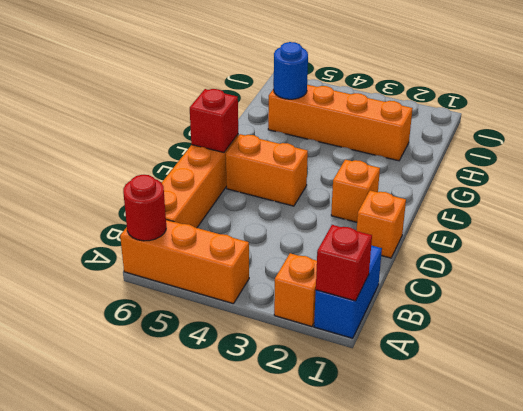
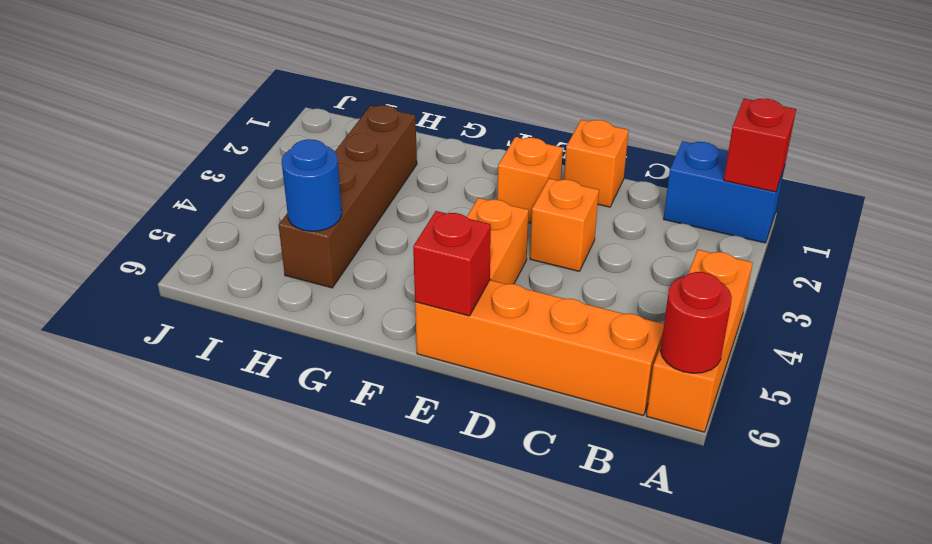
orange 1x1 brick [274,253,317,326] -> orange 1x1 brick moved to [530,178,599,271]
orange 1x4 brick [268,85,413,161] -> brown 1x4 brick [279,105,417,288]

